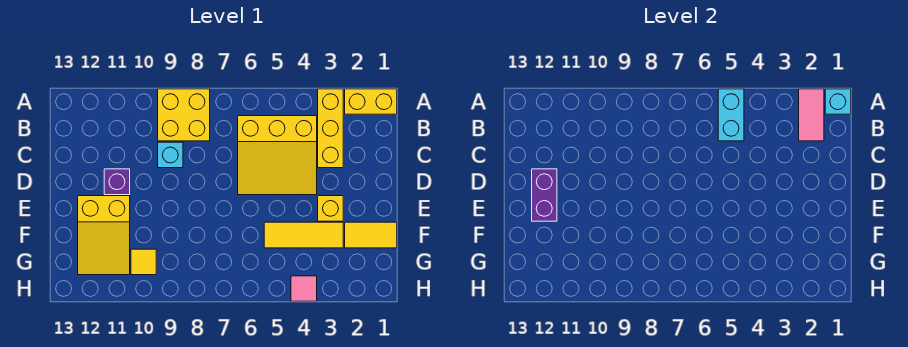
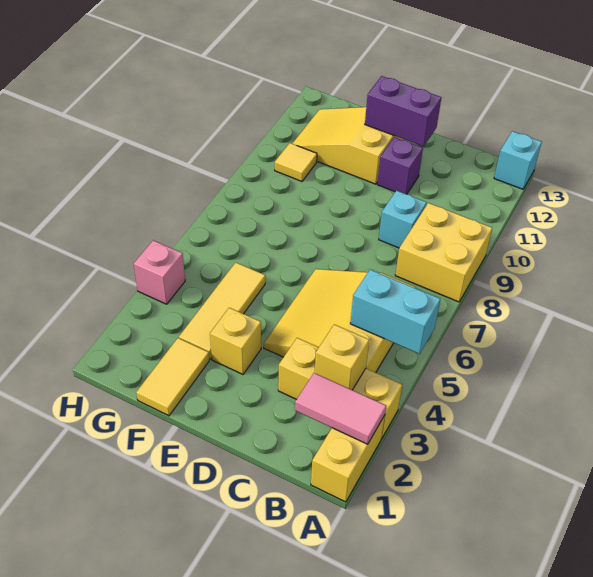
cyan 1x1 brick [825,89,851,114] -> cyan 1x1 brick moved to [494,131,542,189]
none -> yellow 1x1 brick [315,324,369,390]
pink 1x1 tile [291,276,317,301] -> pink 1x1 brick [134,240,185,304]

